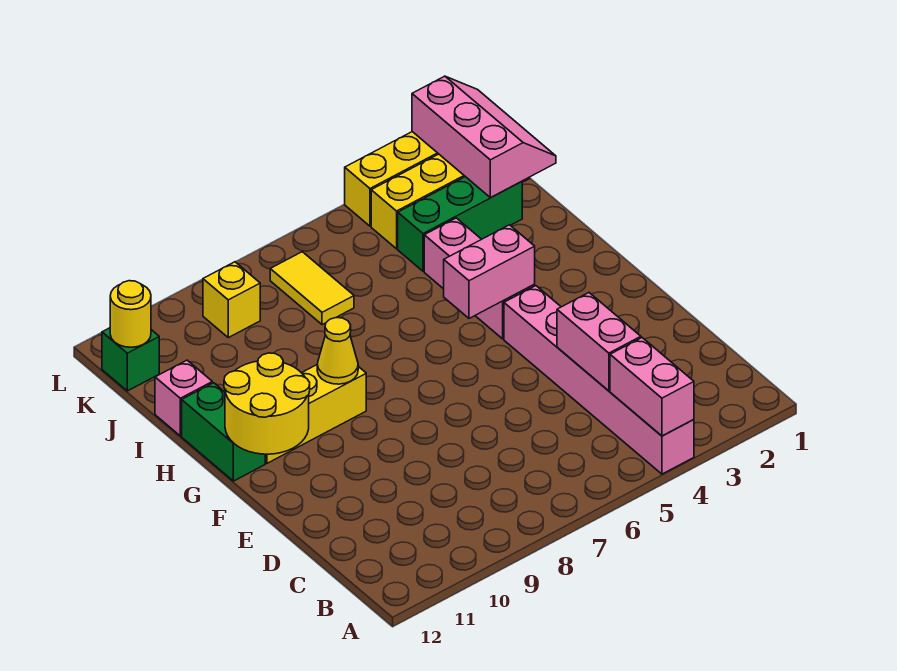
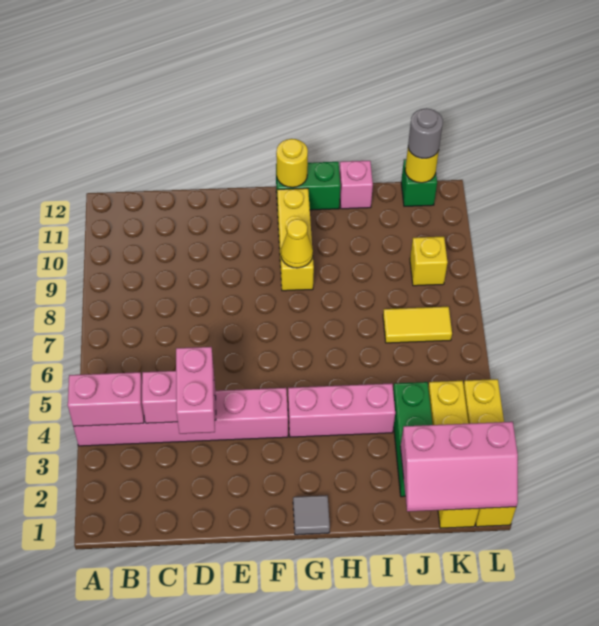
yellow 2x2 round brick [224,353,310,454] -> yellow 1x1 round brick [276,139,308,187]
none -> grey 1x1 tile [293,495,330,535]
pink 1x2 brick [444,225,535,318] -> pink 1x2 brick moved to [176,347,215,434]
none -> grey 1x1 round brick [408,108,443,158]

